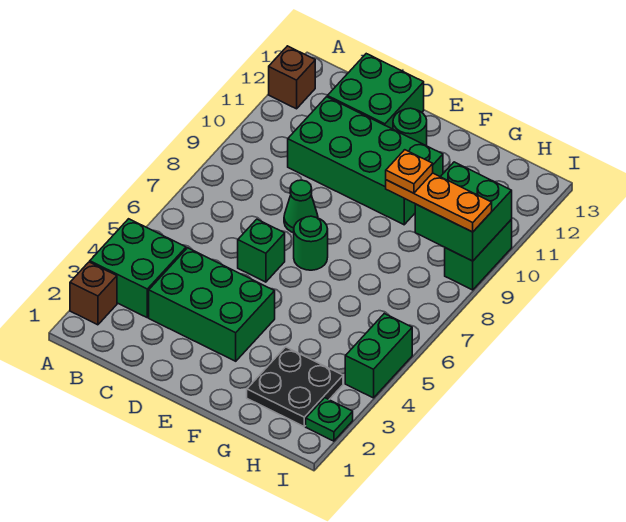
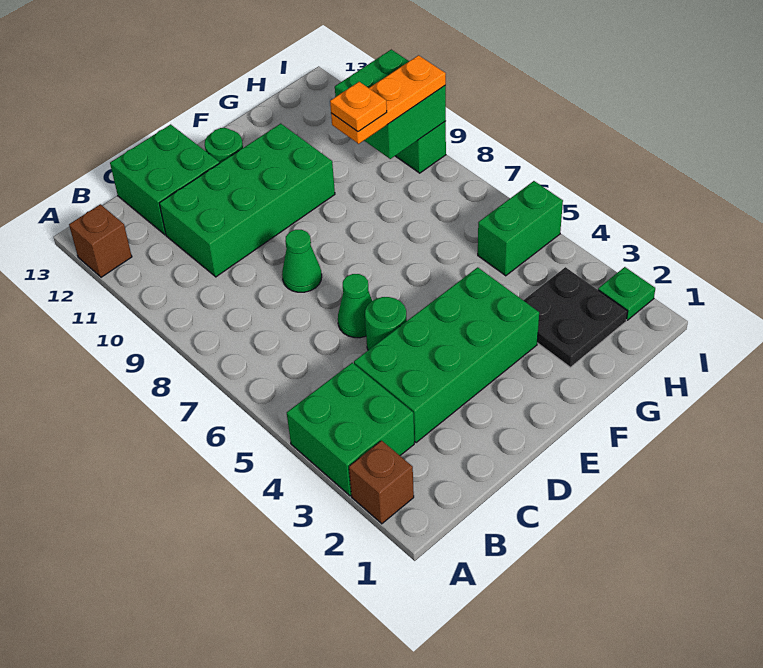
green 2x3 brick [149,248,275,361] -> green 2x4 brick [354,267,539,443]
green 1x1 brick [238,219,285,282] -> green 1x1 cone [338,274,372,338]
green 1x1 round brick [294,216,328,270] -> green 1x1 round brick moved to [365,297,407,350]
green 1x2 brick [345,314,412,398] -> green 1x2 brick turned to [478,181,563,276]

